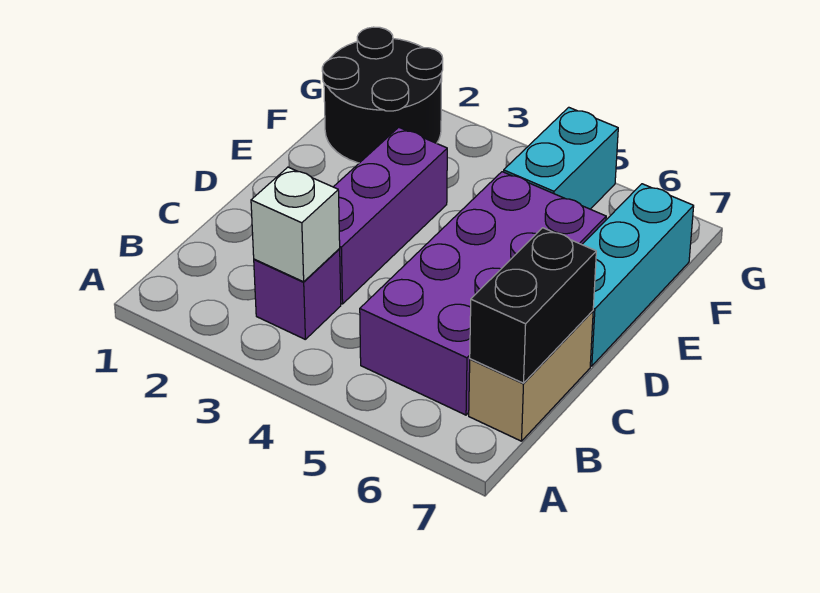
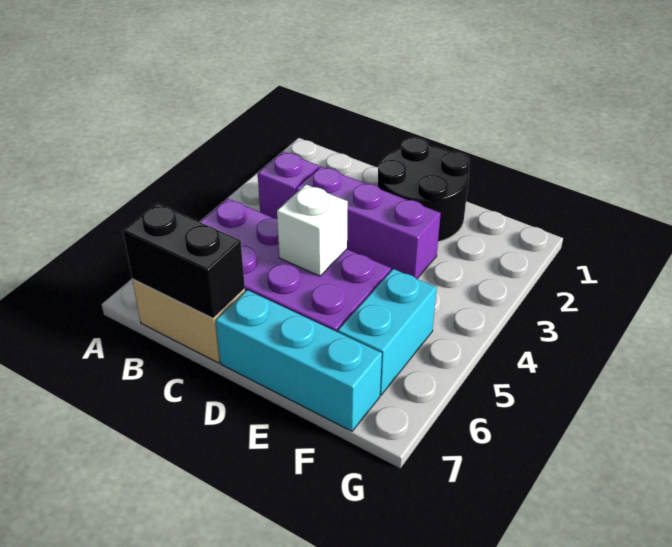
white 1x1 brick [251,167,340,282] -> white 1x1 brick moved to [277,185,348,276]
black 2x2 round brick [322,27,443,163] -> black 2x2 round brick moved to [378,138,470,242]
cyan 1x2 brick [504,107,618,209] -> cyan 1x2 brick turned to [338,269,437,395]

